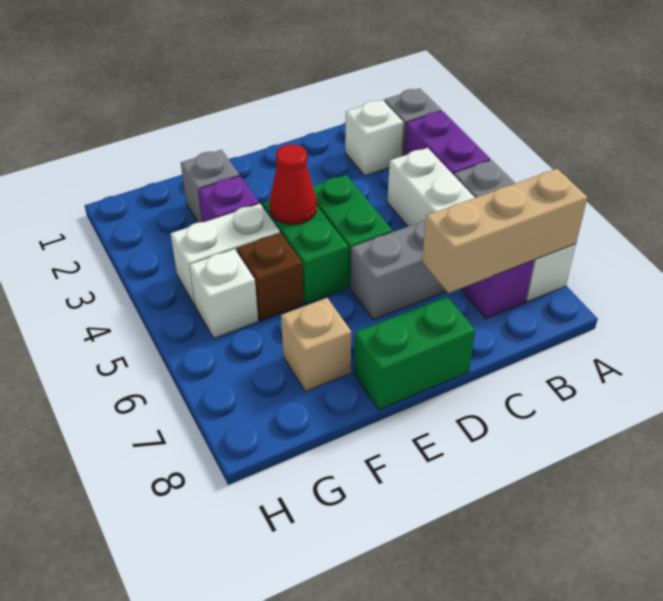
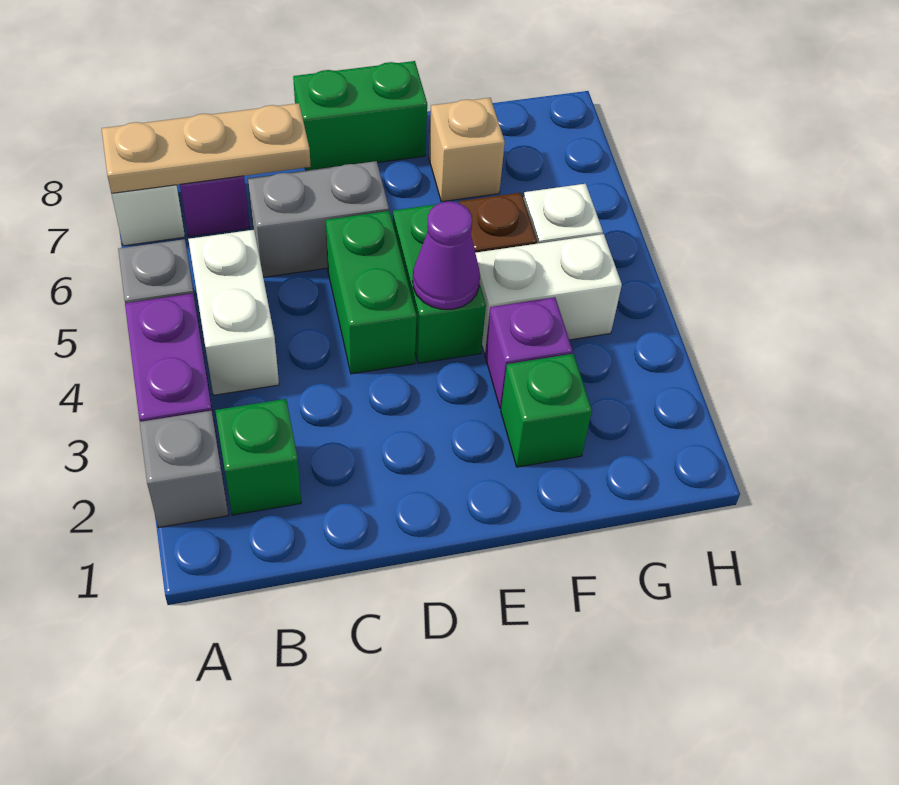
tan 1x3 brick [422,169,588,293] -> tan 1x3 plate [102,103,311,193]
white 1x1 brick [345,100,403,176] -> green 1x1 brick [215,399,301,515]
red 1x1 cone [270,144,316,224] -> purple 1x1 cone [413,202,480,309]
grey 1x1 brick [181,150,239,222] -> green 1x1 brick [501,354,592,467]

